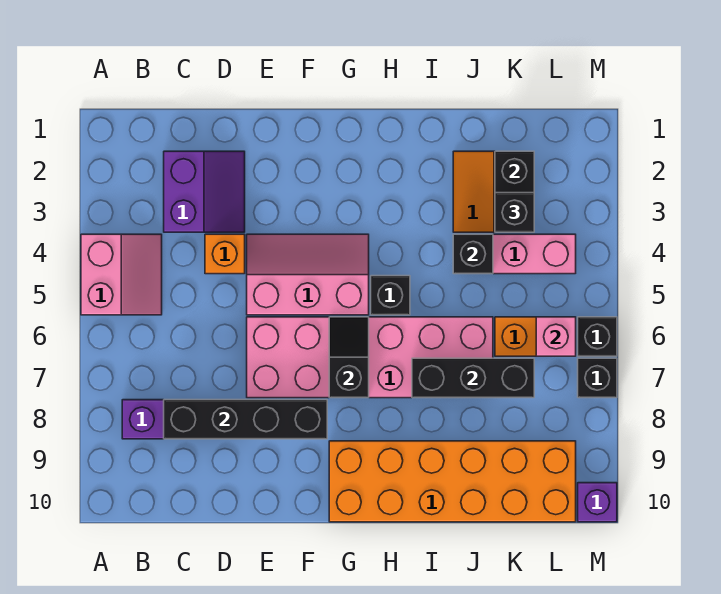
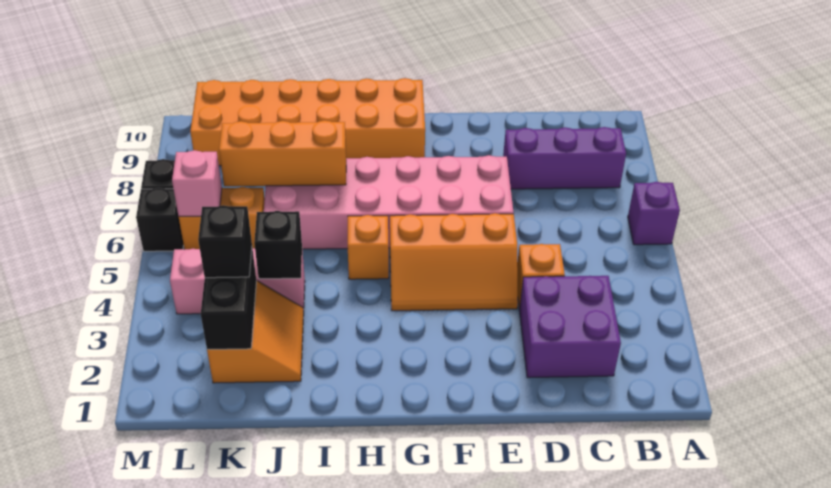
pink 2x2 slope [81,234,162,315] -> none
purple 2x2 slope [164,151,245,232] -> purple 2x2 brick [519,276,621,378]
black 1x4 brick [164,400,327,439] -> none
pink 2x3 slope [247,234,369,315] -> orange 2x3 slope [390,213,518,311]
black 1x2 slope [329,317,369,398] -> none
black 1x1 brick [371,276,410,315] -> orange 1x1 brick [348,215,389,279]
black 1x3 brick [412,358,534,398] -> orange 1x3 brick [219,120,346,186]
purple 1x1 brick [578,483,617,522] -> purple 1x1 brick moved to [628,182,680,245]

